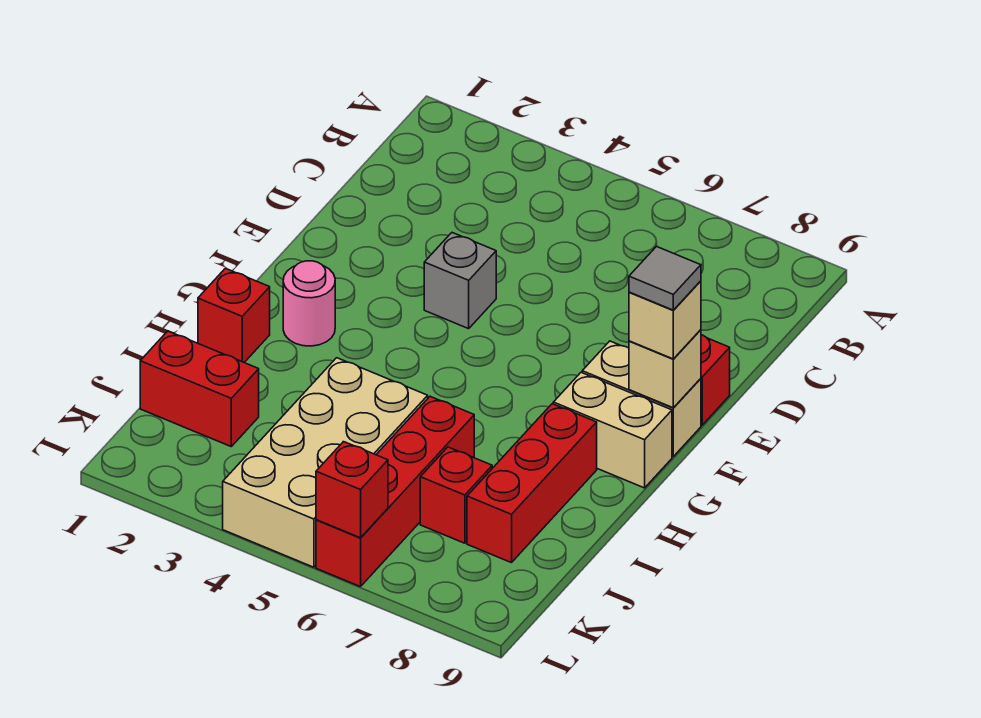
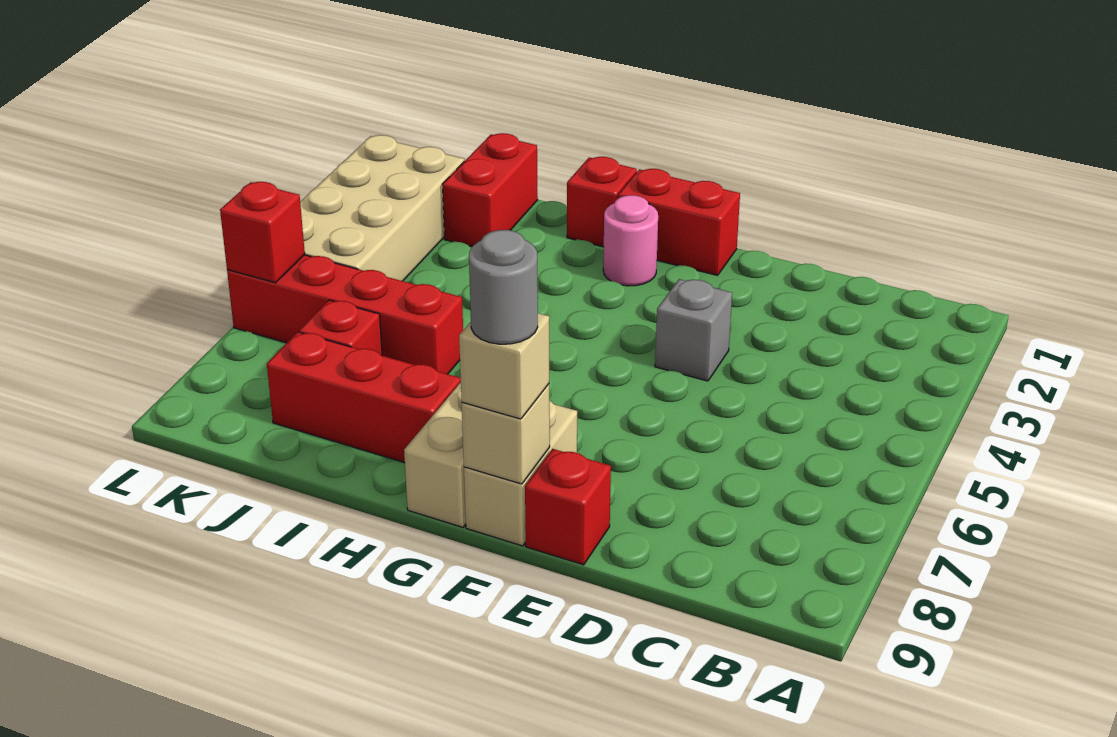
none -> red 1x2 brick [618,169,740,275]
grey 1x1 tile [629,246,701,310] -> grey 1x1 round brick [469,230,538,344]
tan 2x4 brick [223,358,428,567] -> tan 2x4 brick turned to [300,135,464,281]

